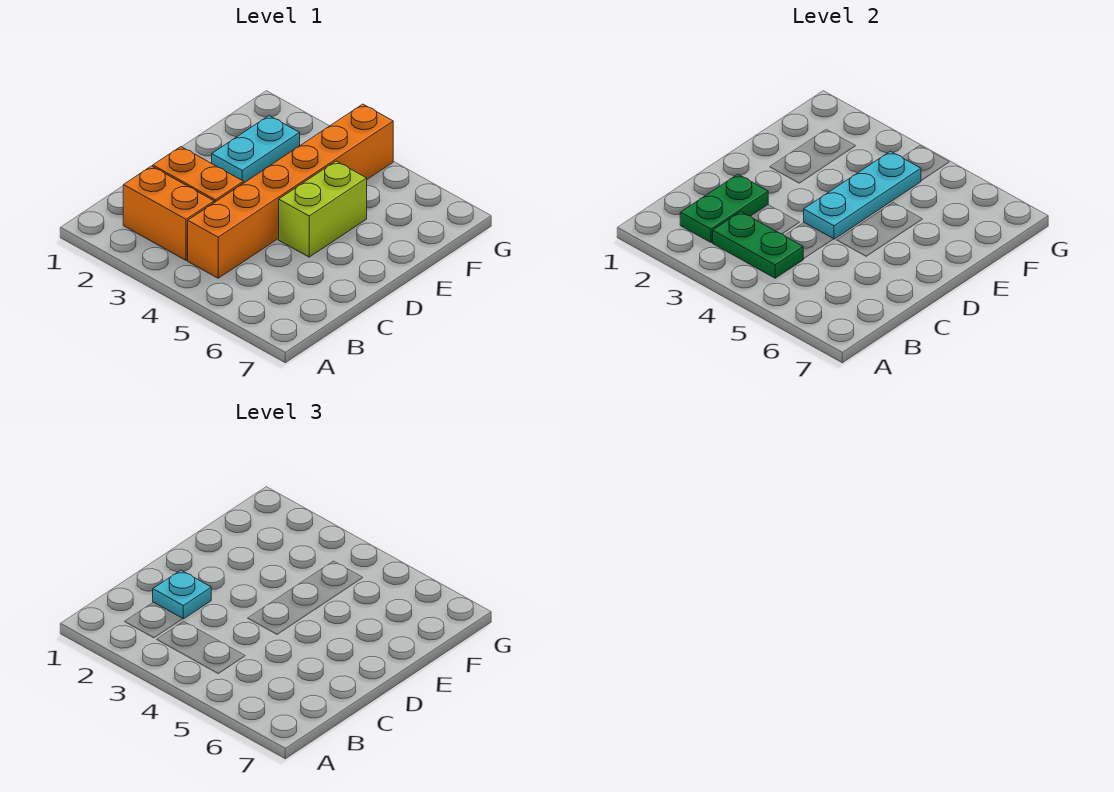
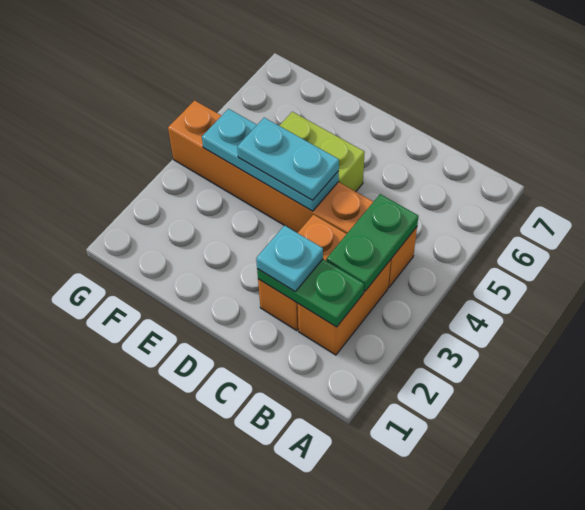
cyan 1x2 plate [212,116,300,183] -> cyan 1x2 plate moved to [237,118,339,200]

